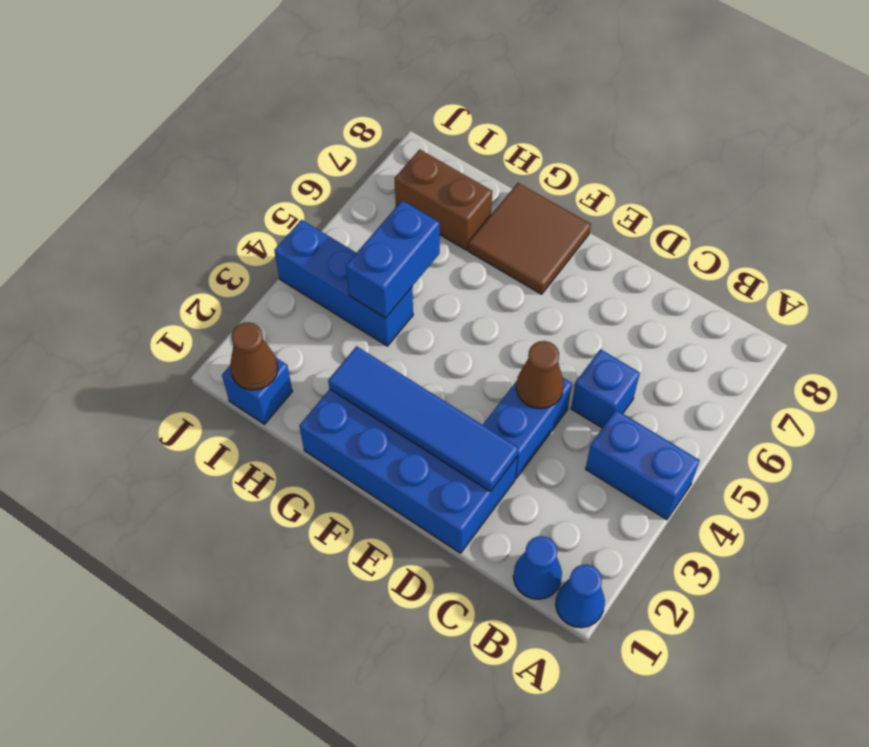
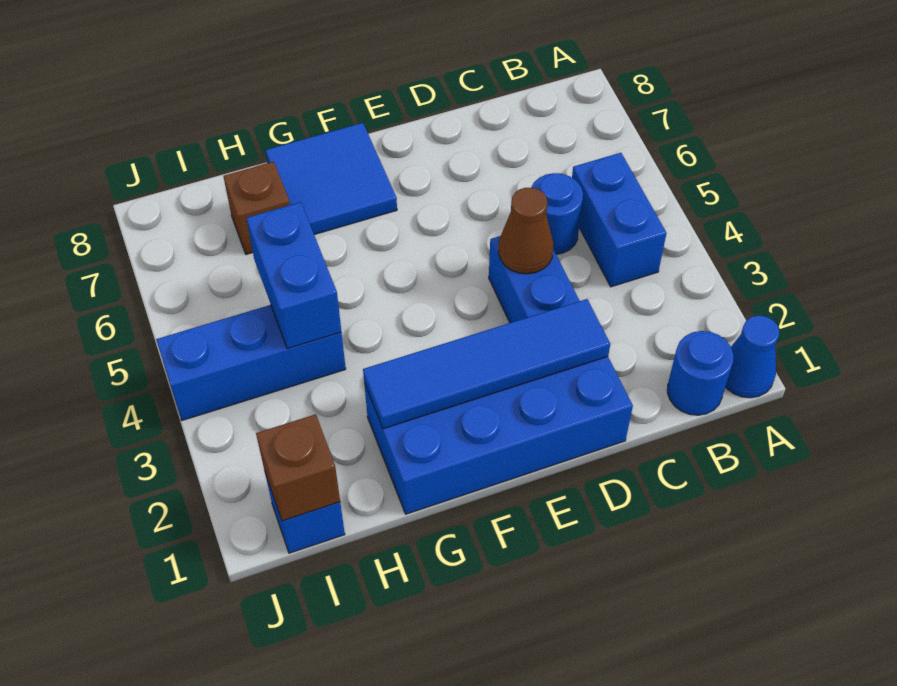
blue 1x2 brick [586,410,700,520] -> blue 1x2 brick turned to [572,153,666,287]
blue 1x1 cone [513,536,562,599] -> blue 1x1 round brick [667,331,733,415]
blue 1x1 brick [571,349,640,428] -> blue 1x1 round brick [531,173,583,254]
brown 2x2 tile [469,183,591,294] -> blue 2x2 tile [266,123,397,235]
brown 1x2 brick [394,149,492,250] -> brown 1x1 brick [223,162,290,254]
brown 1x1 cone [230,322,278,390] -> brown 1x1 brick [256,414,340,521]

